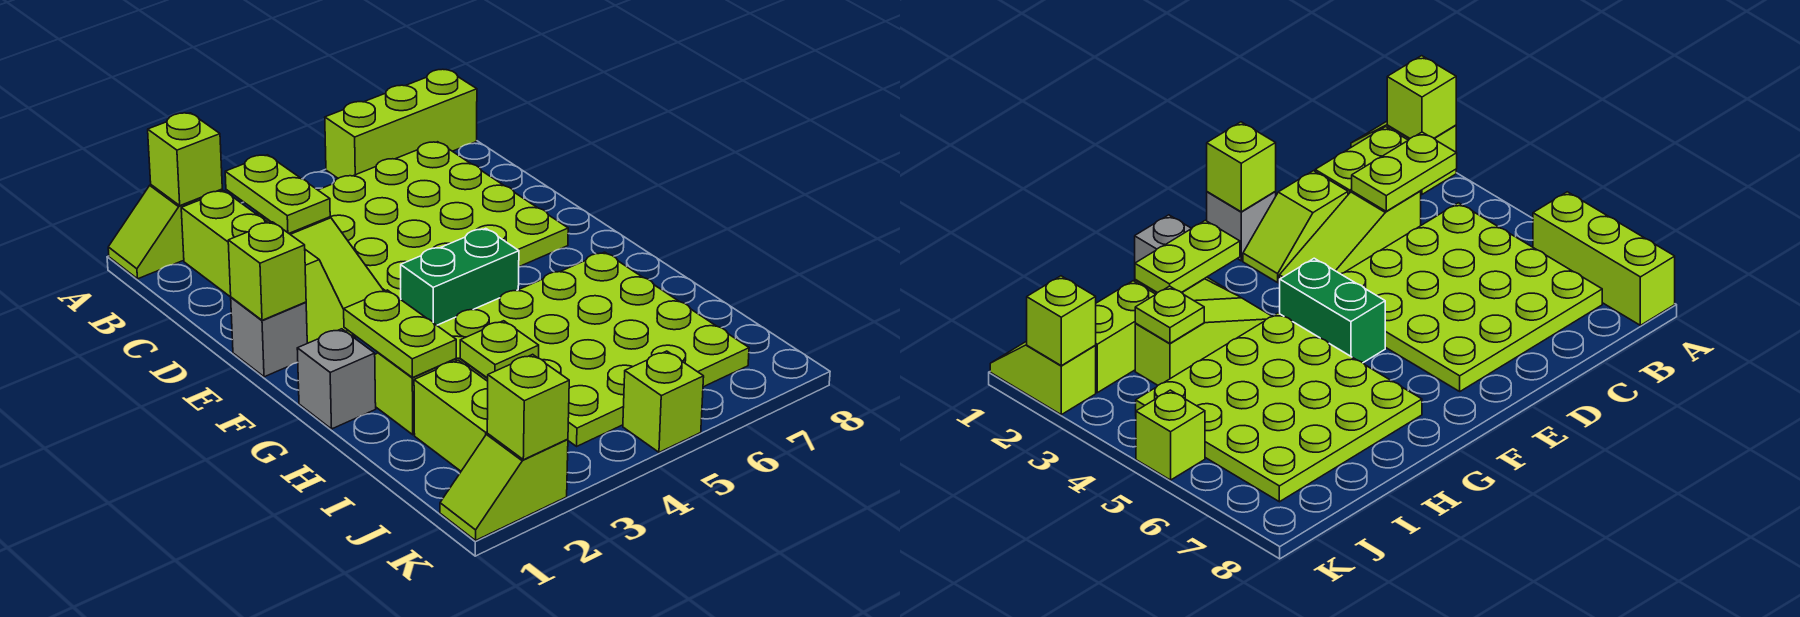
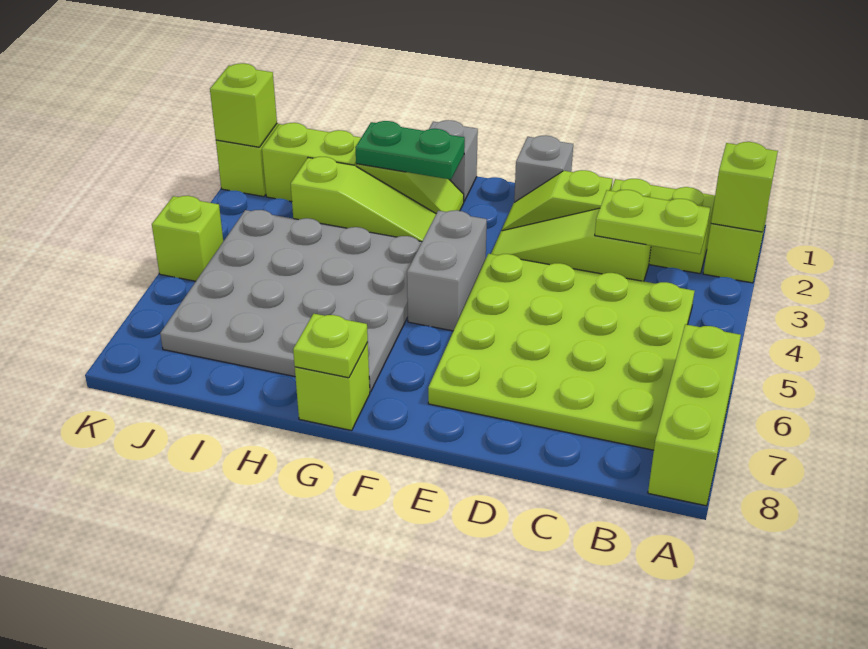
lime 1x1 brick [228,222,306,320] -> lime 1x1 brick moved to [295,342,370,430]
green 1x2 brick [401,229,519,325] -> grey 1x2 brick [407,210,487,331]
lime 1x2 plate [344,290,456,378] -> green 1x2 plate [355,121,465,180]
lime 4x4 plate [437,252,749,446] -> grey 4x4 plate [160,210,422,392]
lime 1x1 plate [460,321,539,378] -> lime 1x1 plate moved to [293,314,368,378]

